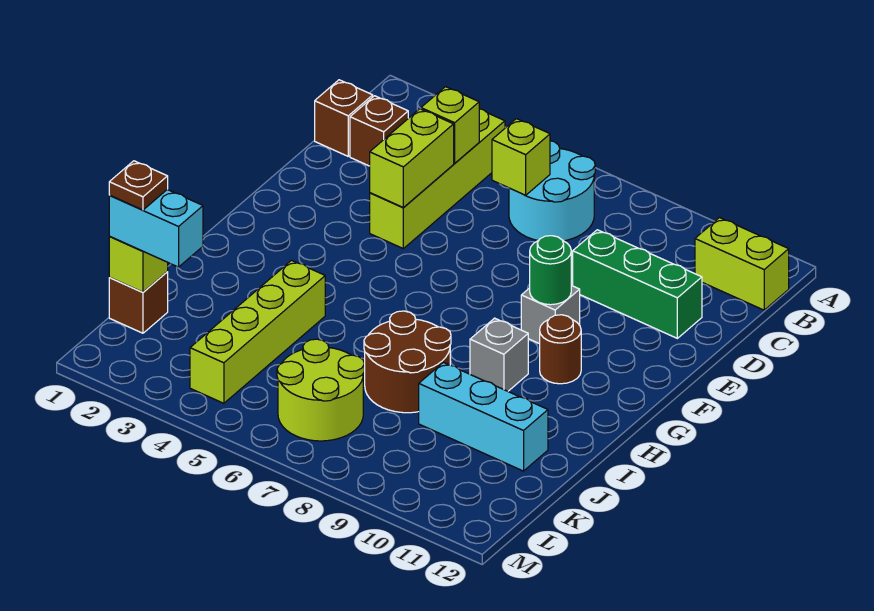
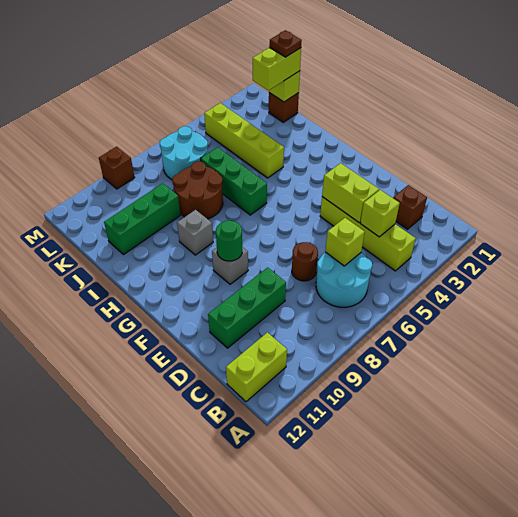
brown 1x1 brick [315,80,373,156] -> brown 1x1 brick moved to [99,147,135,189]
brown 1x1 round brick [540,315,581,384] -> brown 1x1 round brick moved to [292,242,318,281]
none -> green 1x3 brick [201,147,267,215]
cyan 1x3 brick [419,362,548,471] -> green 1x3 brick [104,183,180,255]
cyan 1x2 brick [109,189,203,267] -> lime 1x2 brick [253,48,301,91]
lime 2x2 round brick [277,339,364,441] -> cyan 2x2 round brick [160,126,208,180]

